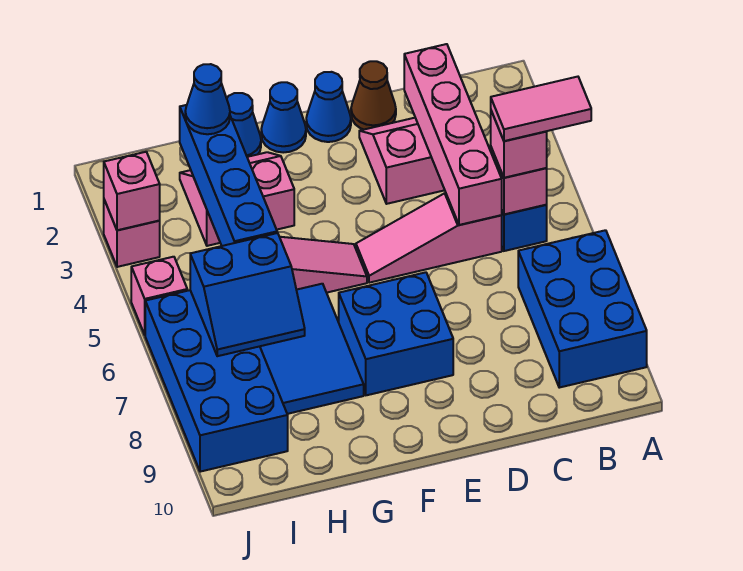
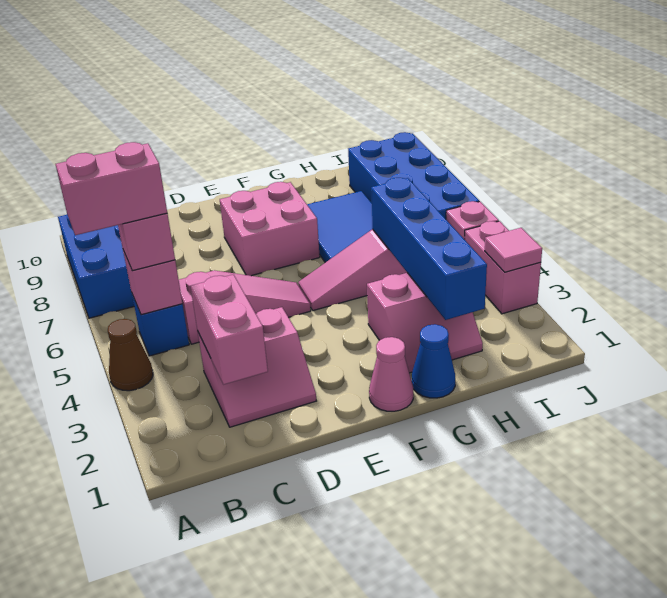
pink 1x2 tile [491,77,591,141] -> pink 1x2 brick [55,142,167,235]
pink 1x4 brick [404,44,502,225] -> pink 1x2 brick [190,275,268,385]
brown 1x1 cone [351,61,396,130] -> brown 1x1 cone moved to [108,319,153,391]
blue 1x1 cone [306,72,351,142] -> none
blue 2x2 brick [339,272,453,395] -> pink 2x2 brick [220,182,320,276]
blue 1x1 cone [261,82,306,153] -> pink 1x1 cone [369,337,413,411]
blue 1x1 cone [185,64,230,134] -> none
blue 2x2 slope [190,233,305,356] -> none
pink 1x1 brick [104,200,160,267] -> pink 1x2 brick [464,221,541,314]
pink 1x1 brick [104,152,160,230] -> pink 1x1 tile [485,228,542,272]

